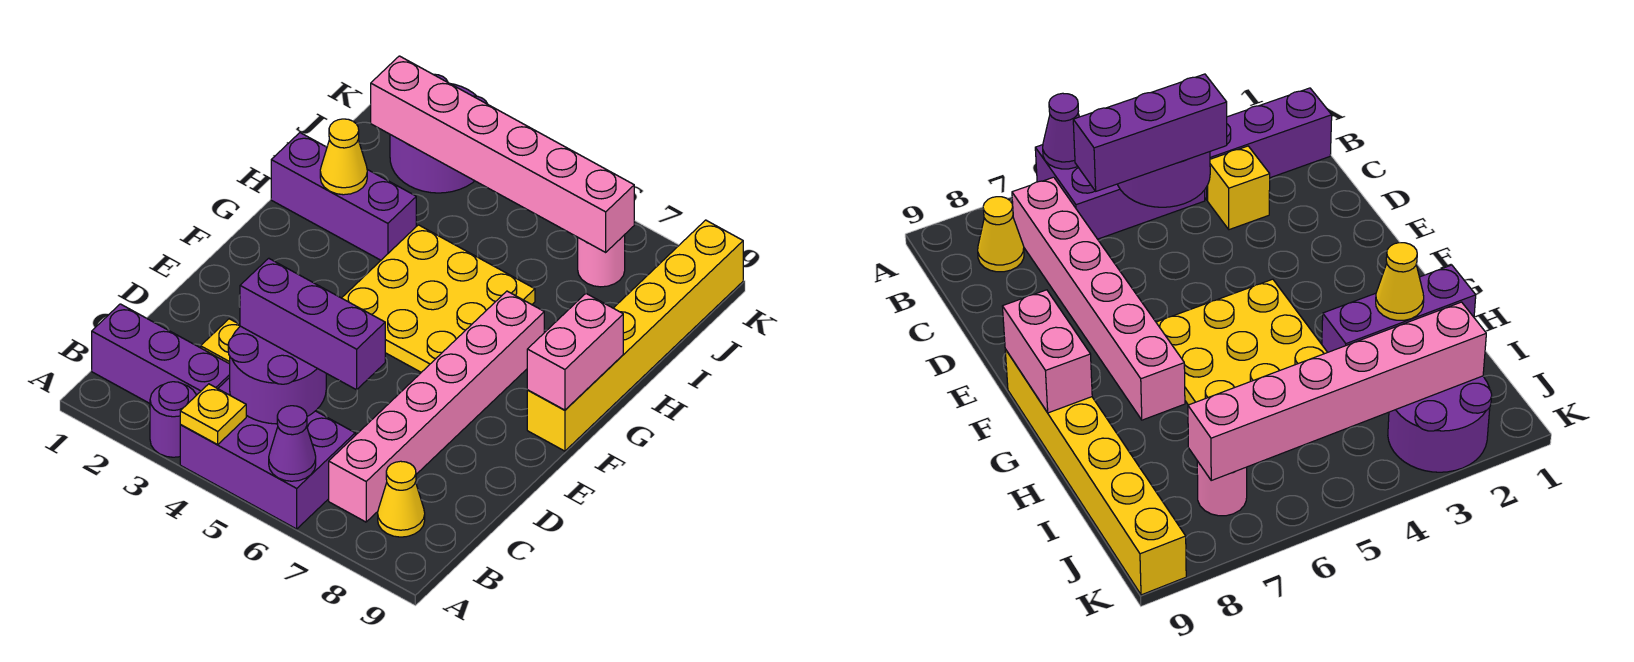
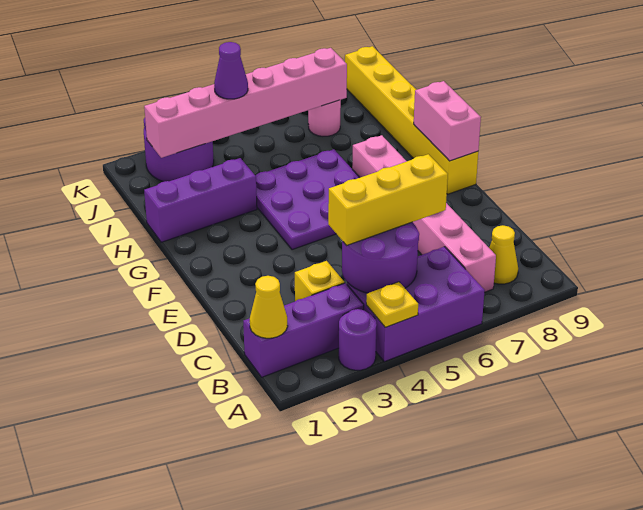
purple 1x1 cone [269,406,316,481] -> purple 1x1 cone moved to [214,42,248,99]
purple 1x3 brick [240,258,385,390] -> yellow 1x3 brick [328,154,448,245]
yellow 3x3 plate [342,225,535,372] -> purple 3x3 plate [256,149,360,250]
yellow 1x1 cone [320,119,367,195] -> yellow 1x1 cone moved to [250,276,288,338]

